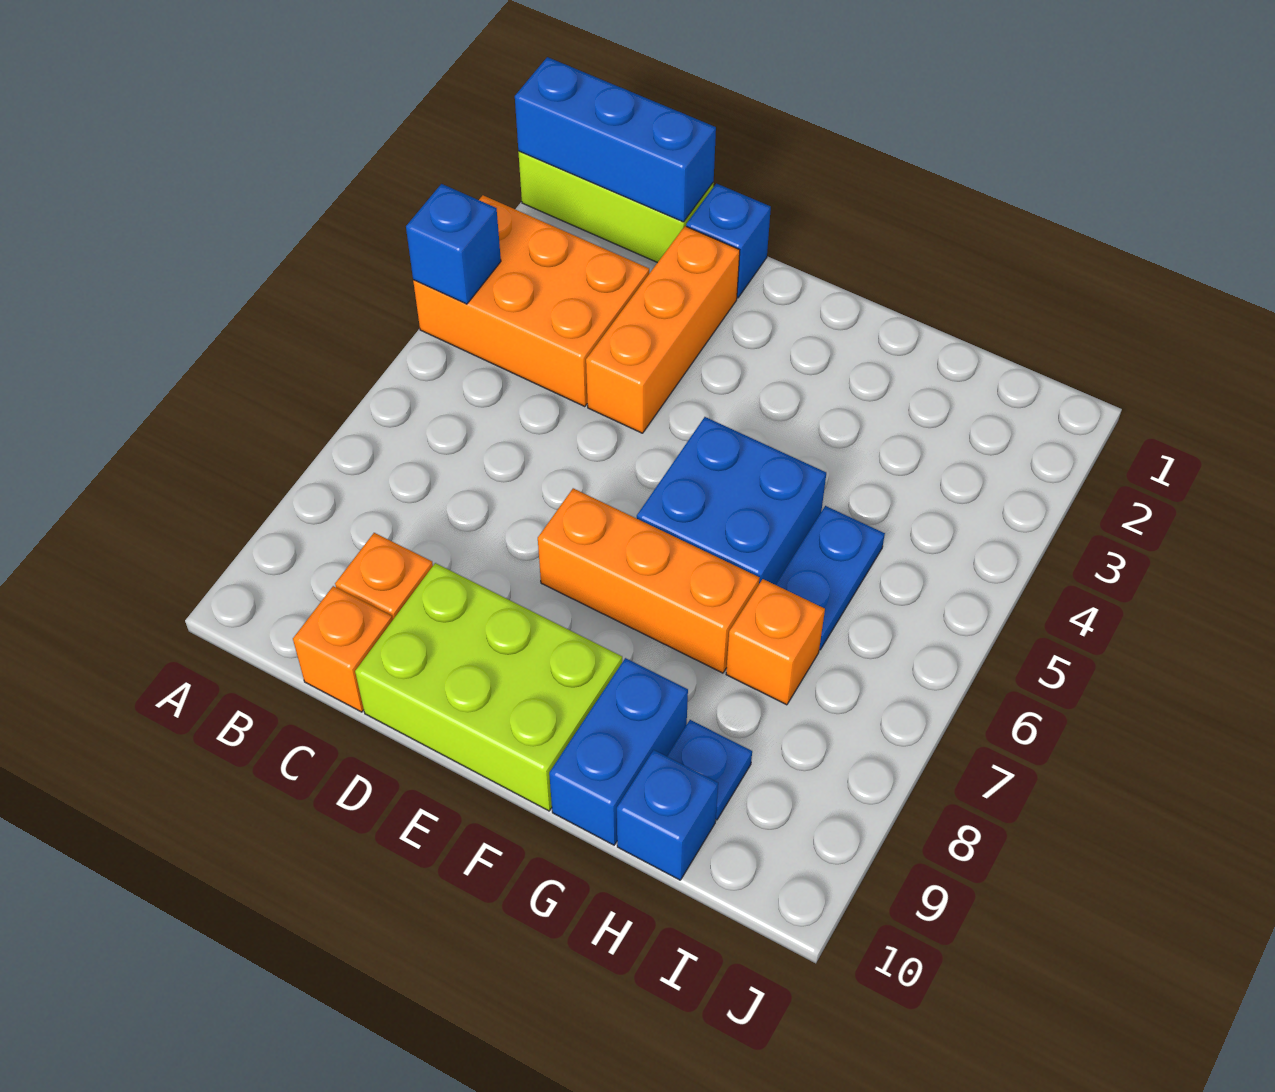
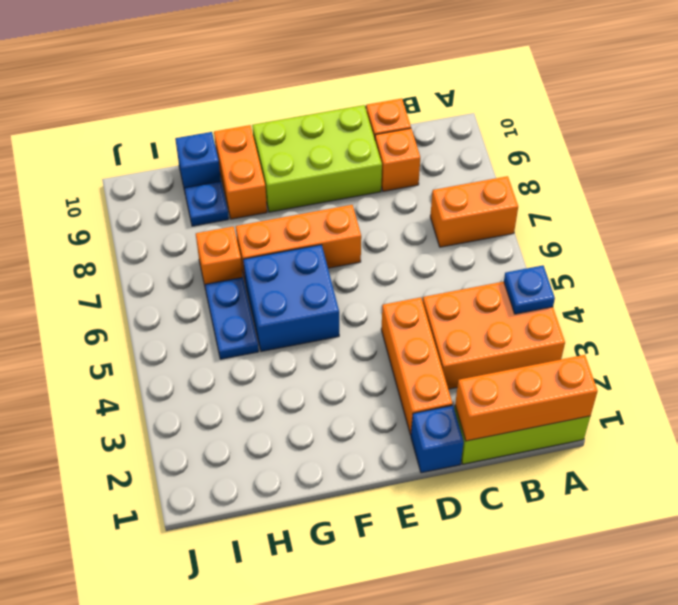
blue 1x3 brick [515,57,716,222] -> orange 1x3 brick [455,355,598,441]
blue 1x1 brick [406,184,501,304] -> blue 1x1 plate [504,265,555,314]
none -> orange 1x2 brick [430,176,518,247]
blue 1x2 brick [549,658,688,845] -> orange 1x2 brick [214,125,267,219]

